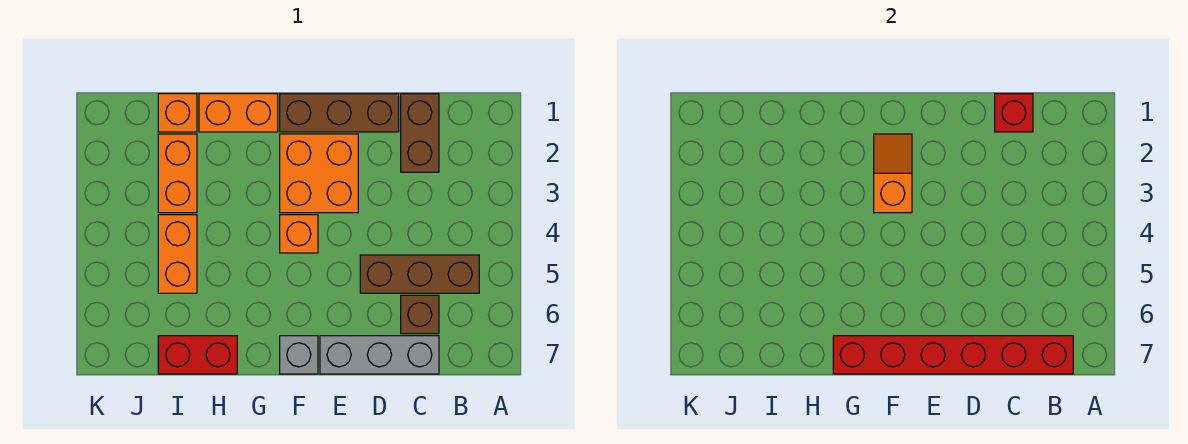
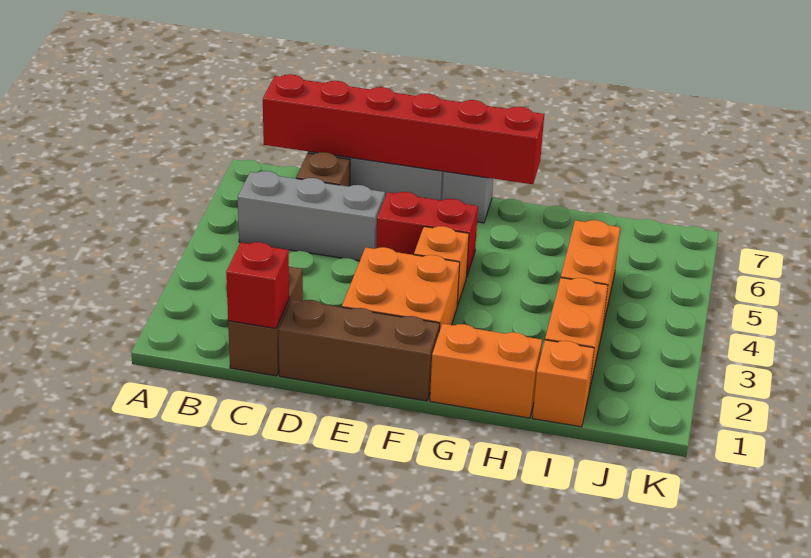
brown 1x3 brick [360,255,479,293] -> grey 1x3 brick [238,171,385,261]
orange 1x2 slope [874,134,912,213] -> none
red 1x2 brick [158,336,237,374] -> red 1x2 brick moved to [376,192,478,277]

